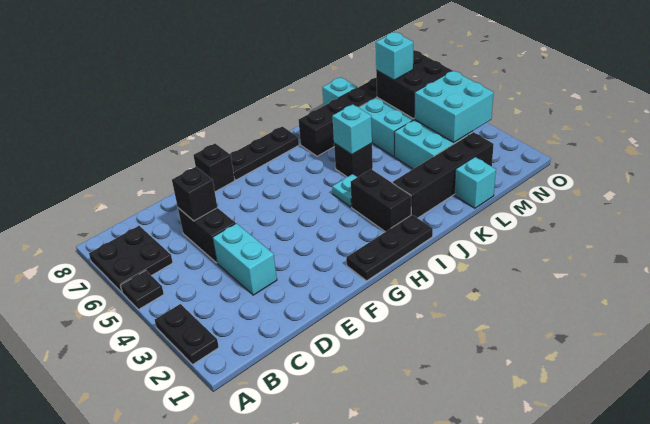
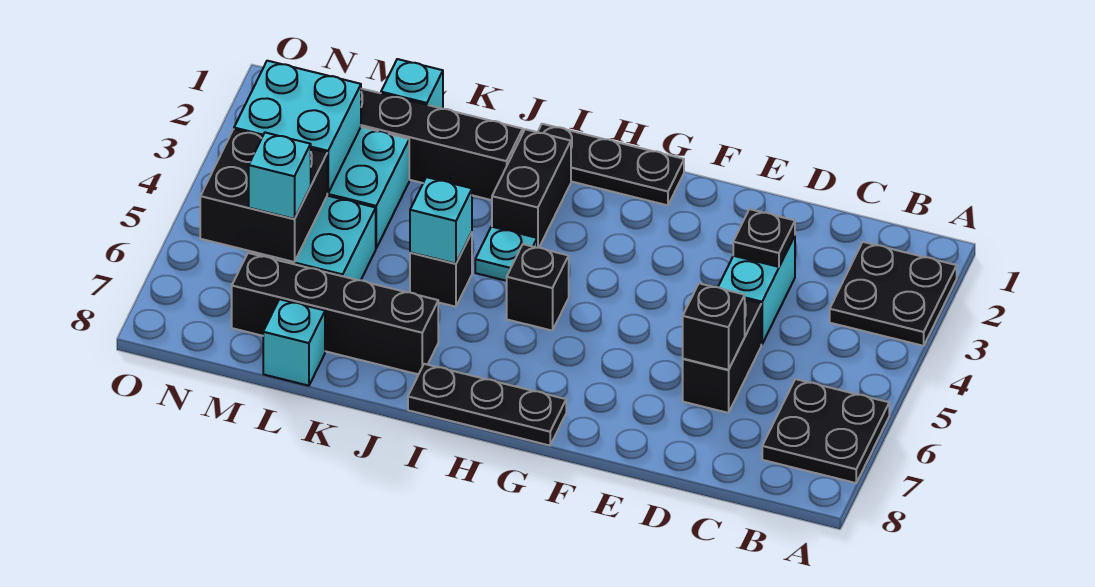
black 1x2 plate [155,304,219,364] -> black 2x2 plate [830,242,957,346]
black 1x1 plate [120,271,164,309] -> black 1x1 plate moved to [733,209,795,267]
black 1x1 brick [193,144,235,192] -> black 1x1 brick moved to [507,244,569,331]

